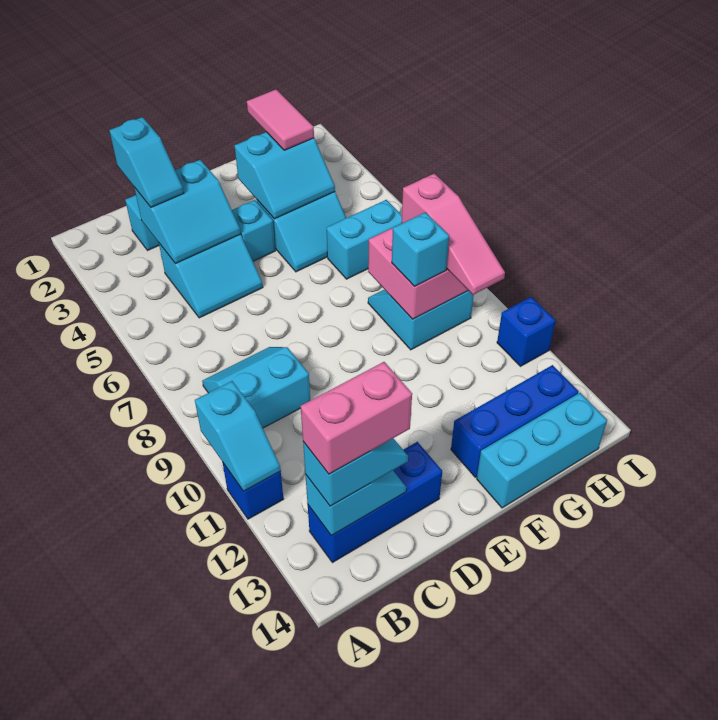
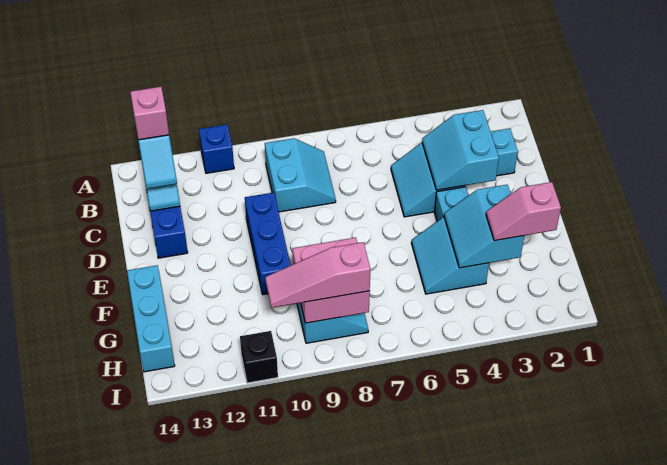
cyan 1x2 slope [195,381,281,491] -> none
pink 1x2 brick [301,362,412,474] -> pink 1x1 brick [130,87,169,140]
cyan 1x2 slope [109,117,184,207] -> none
blue 1x3 brick [451,365,578,477] -> blue 1x3 brick moved to [245,192,291,295]
pink 1x2 tile [247,89,314,150] -> pink 1x2 slope [486,182,561,241]
cyan 1x2 brick [327,200,402,279] -> none
cyan 1x1 brick [392,212,449,287] -> none
blue 1x1 brick [497,297,556,366] -> black 1x1 brick [240,331,278,383]

